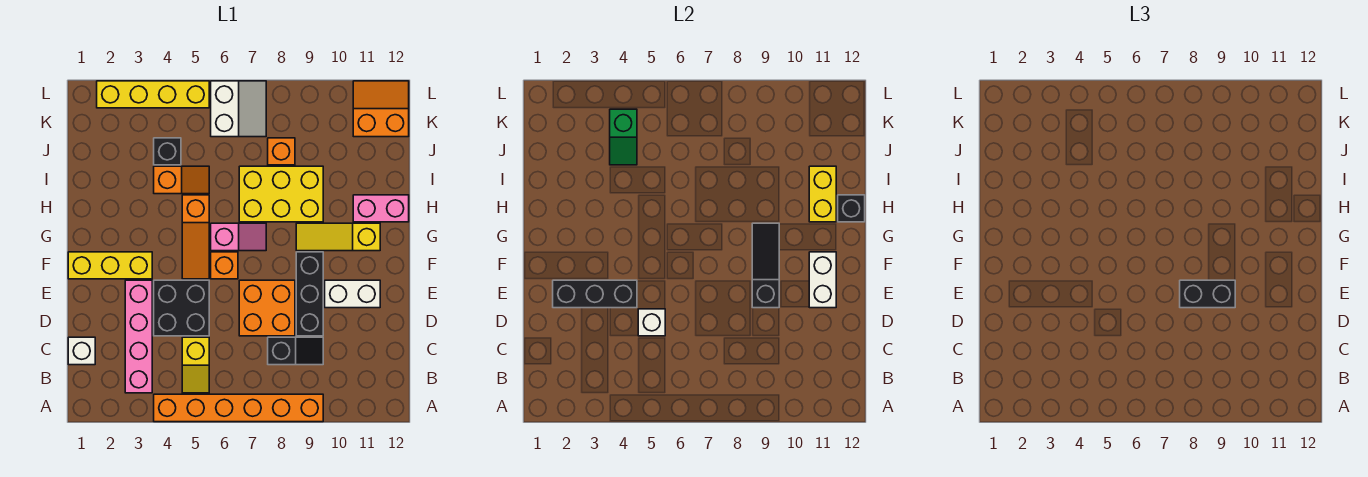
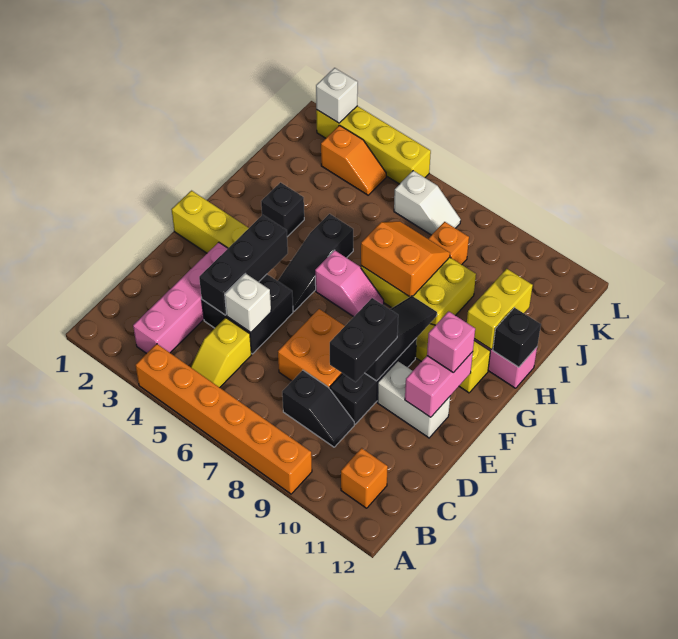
white 1x1 brick [68,337,95,365] -> white 1x1 brick moved to [316,68,358,123]
black 1x3 brick [553,280,637,308] -> black 1x3 brick turned to [199,215,288,315]
black 1x2 brick [1180,280,1235,308] -> black 1x2 brick turned to [330,298,398,382]
white 1x2 brick [809,252,836,308] -> pink 1x2 brick [405,352,473,417]
orange 1x3 slope [182,195,209,279] -> black 1x3 slope [278,214,353,311]
orange 1x1 brick [211,252,238,279] -> orange 1x1 brick moved to [341,448,388,508]
none -> pink 1x1 brick [427,311,475,373]
orange 1x2 slope [154,166,209,194] -> orange 1x2 slope moved to [321,125,386,195]
black 1x1 brick [154,138,181,165] -> black 1x1 brick moved to [261,183,304,237]
green 1x2 slope [610,109,637,165] -> none
white 2x2 slope [211,81,266,137] -> white 1x2 slope [394,171,461,235]
orange 2x2 slope [353,81,409,137] -> orange 2x2 slope moved to [361,221,450,297]

